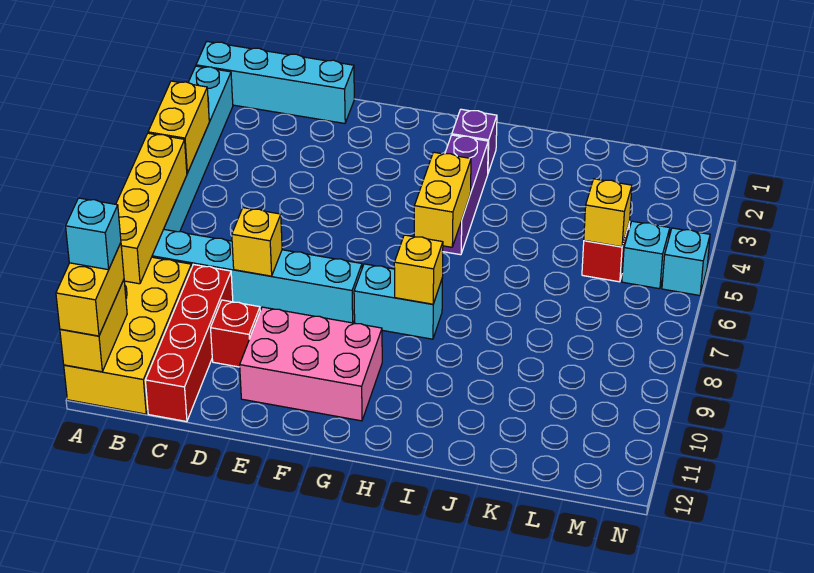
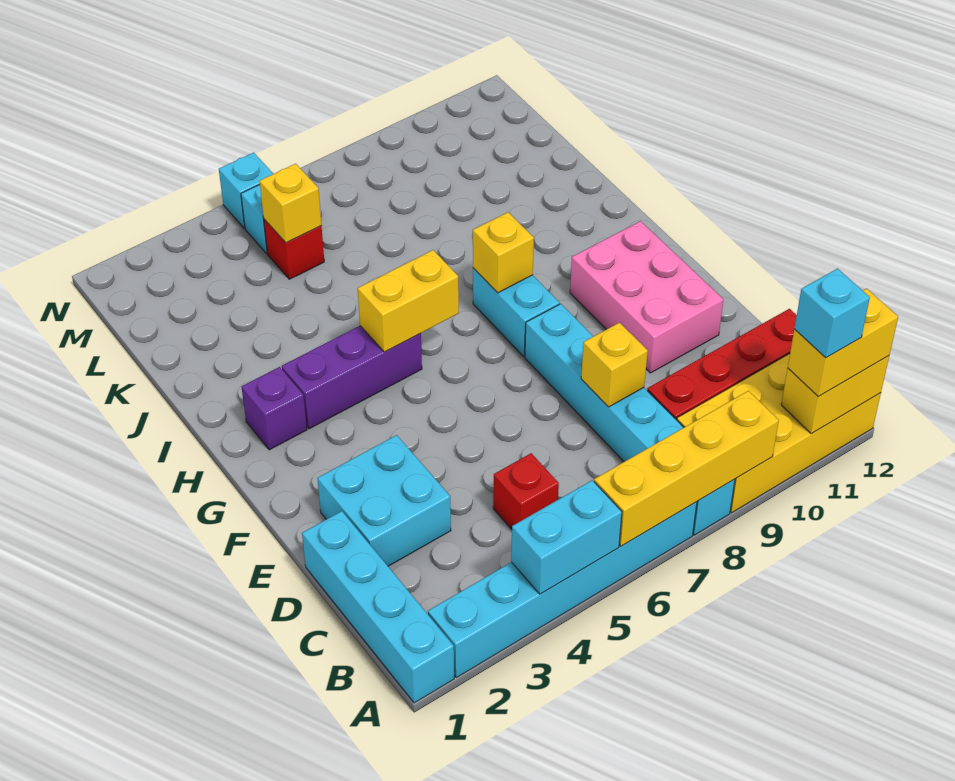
yellow 1x2 brick [148,81,209,173] -> cyan 1x2 brick [511,480,622,594]
none -> cyan 2x2 brick [317,435,451,566]
red 1x1 brick [211,300,260,367] -> red 1x1 brick moved to [493,453,559,529]

